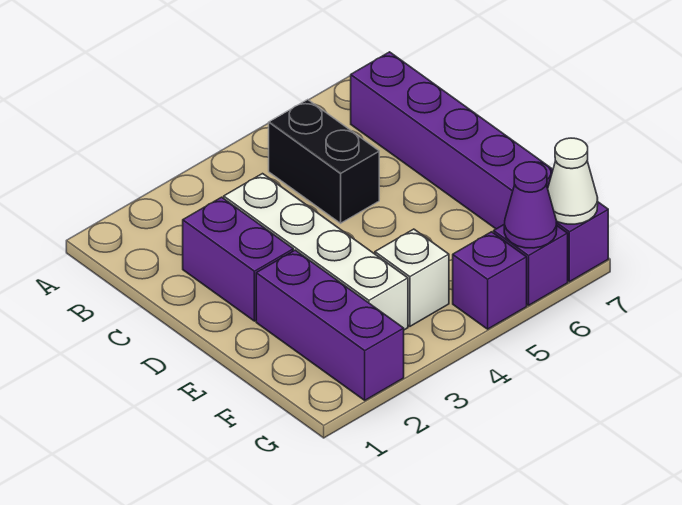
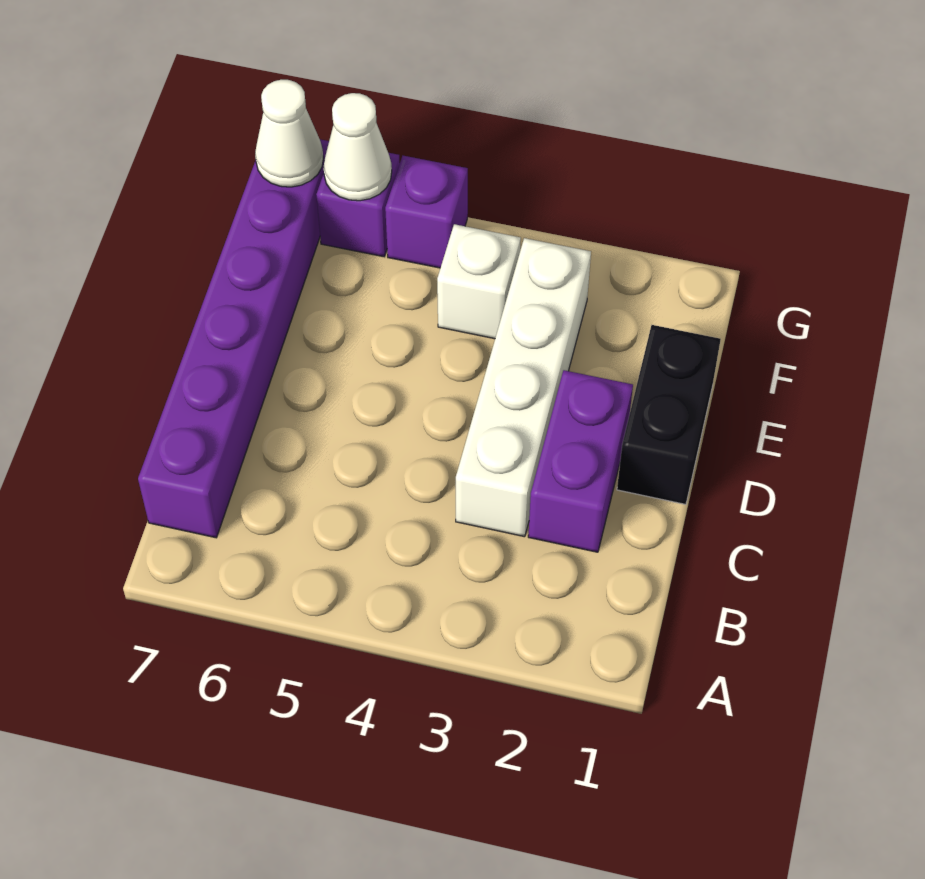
black 1x2 brick [269,100,379,223] -> black 1x2 brick moved to [617,325,721,504]
purple 1x3 brick [256,250,404,400] -> none
purple 1x1 cone [504,162,557,248] -> white 1x1 cone [324,93,392,201]

